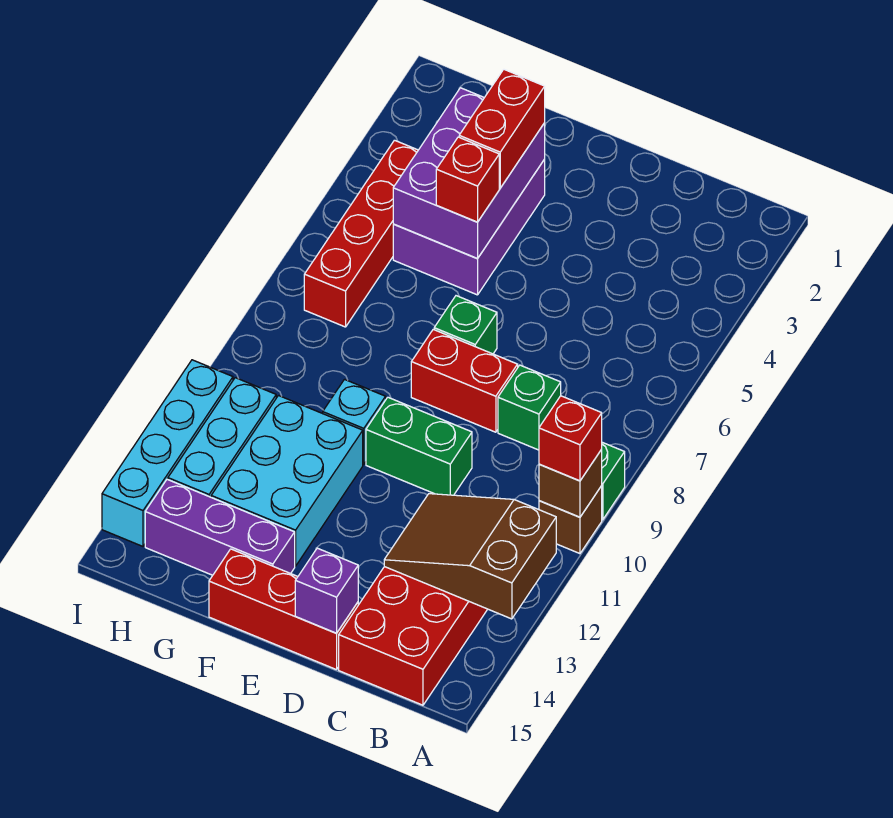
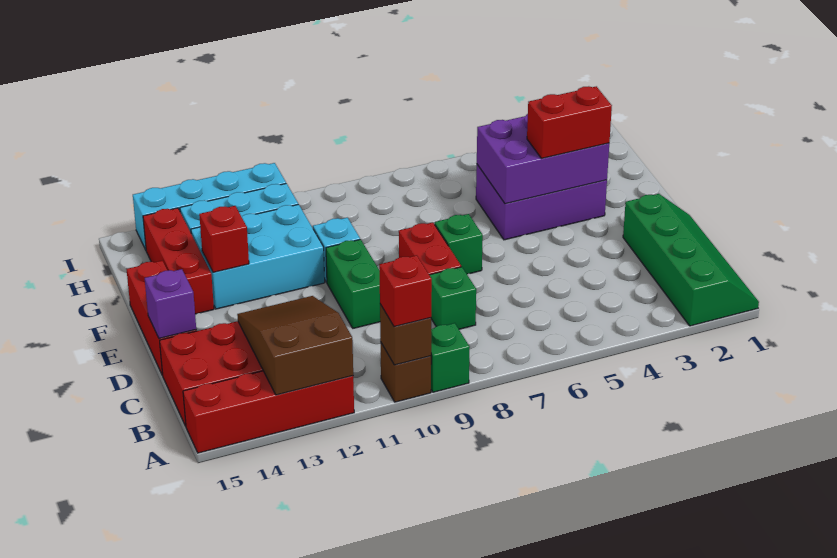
none -> green 2x4 slope [623,194,759,326]
red 1x1 brick [436,137,499,222] -> red 1x1 brick moved to [199,206,249,272]
purple 1x3 brick [145,480,295,575] -> red 1x3 brick [143,208,214,314]
red 1x4 brick [304,140,418,327] -> red 1x4 brick moved to [183,371,354,453]

